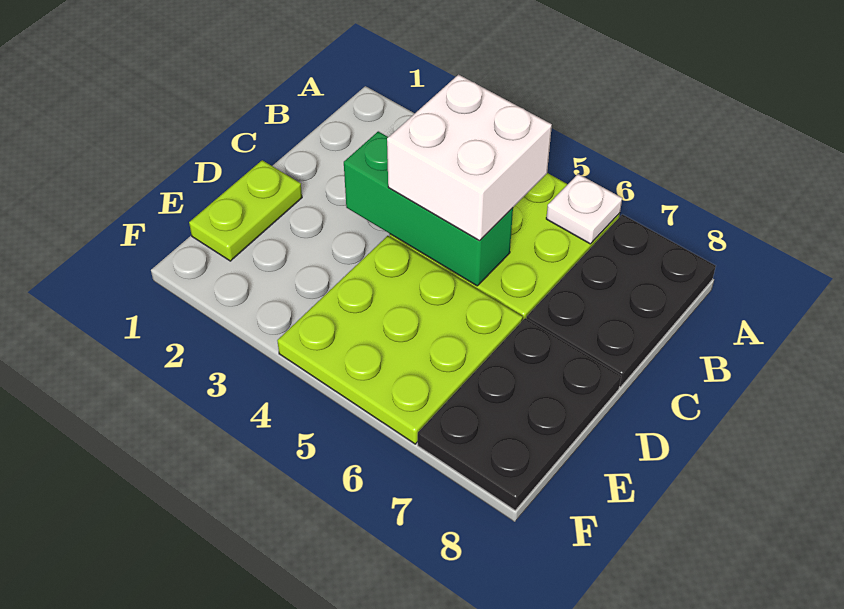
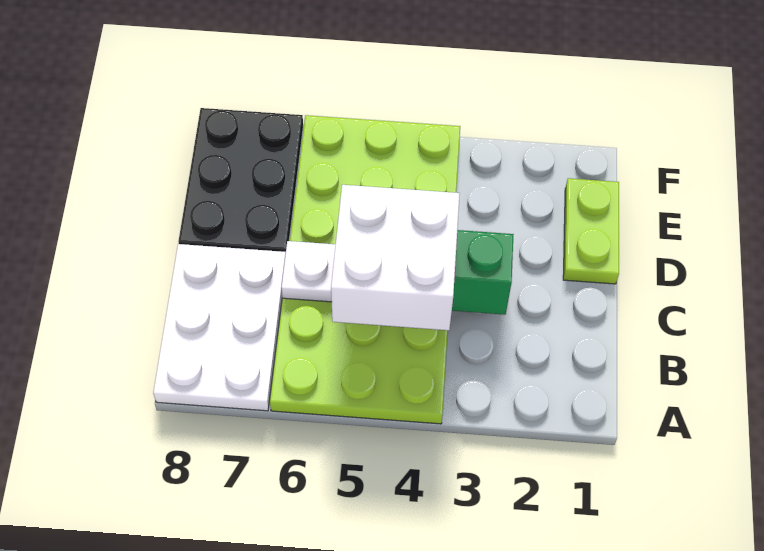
white 1x1 plate [546,174,622,244] -> white 1x1 plate moved to [281,241,336,302]
black 2x3 plate [527,214,716,387] -> white 2x3 plate [153,244,286,411]

